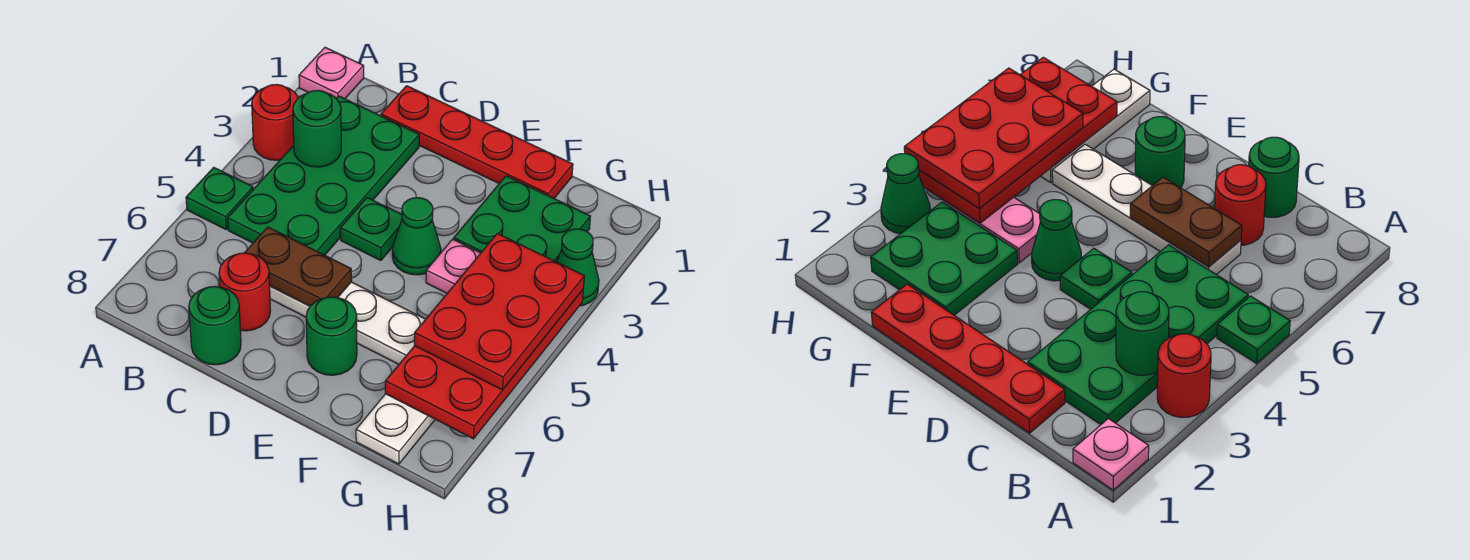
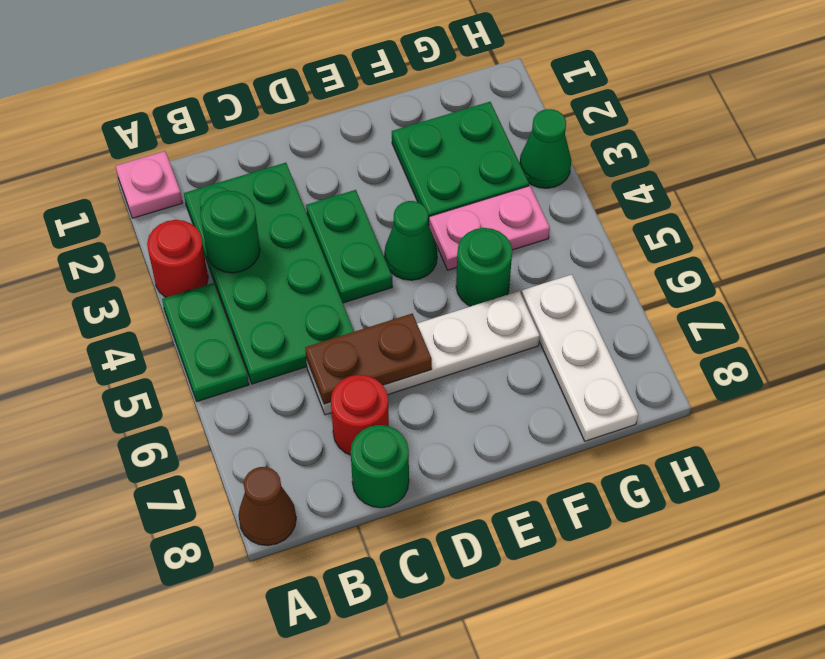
green 1x1 plate [186,167,253,229] -> green 1x2 plate [162,283,249,401]
none -> brown 1x1 cone [238,467,296,546]
red 1x4 plate [381,86,573,198] -> none
green 1x1 plate [340,198,402,260] -> green 1x2 plate [306,190,392,303]
green 1x1 round brick [306,297,357,375] -> green 1x1 round brick moved to [456,228,512,306]
red 2x4 plate [385,290,583,439] -> none
red 2x3 plate [414,233,584,390] -> none

